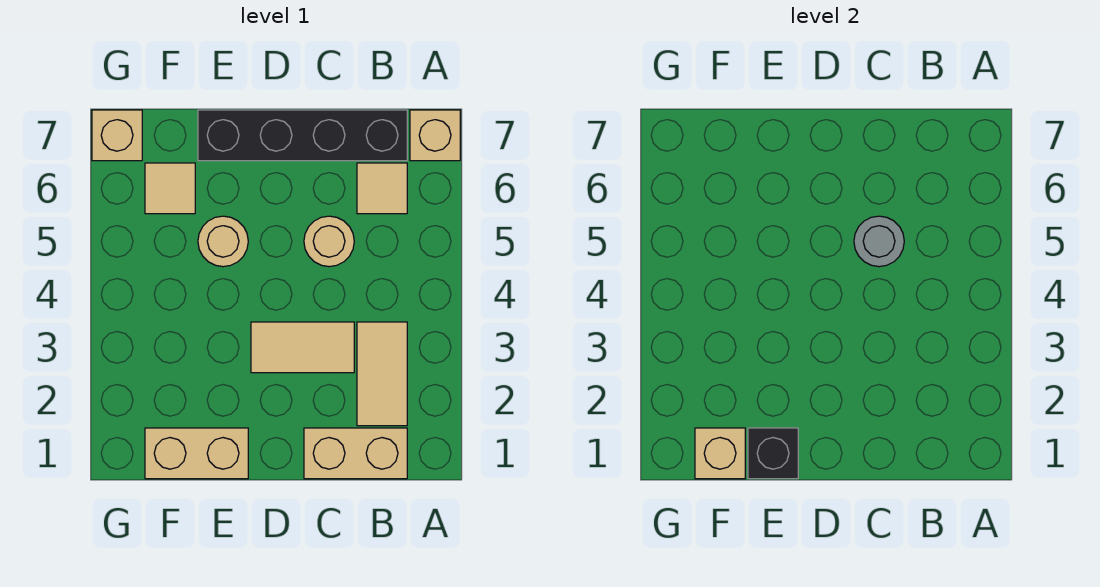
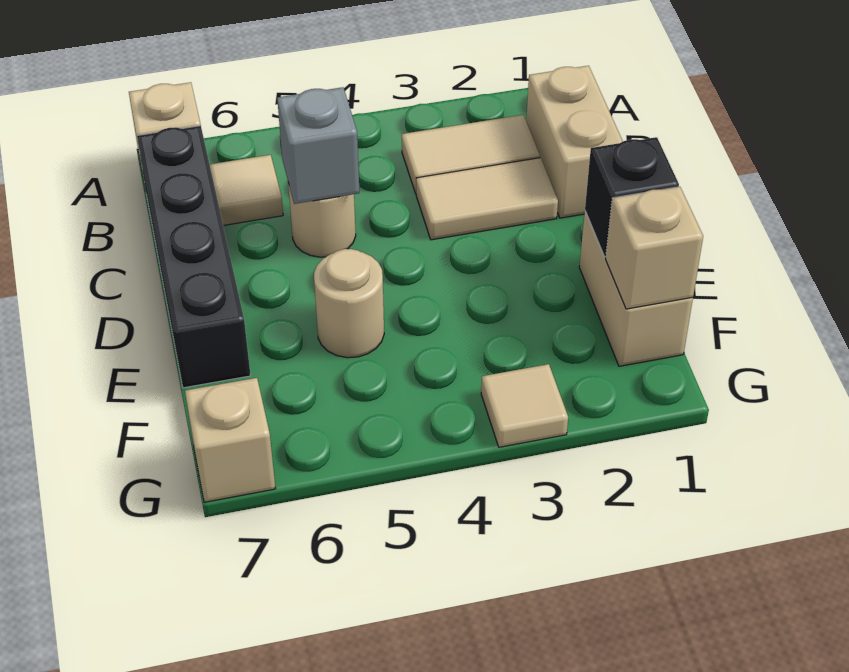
tan 1x2 tile [251,322,354,373] -> tan 1x2 tile turned to [416,158,558,240]
grey 1x1 round brick [854,216,904,267] -> grey 1x1 brick [277,87,360,204]
tan 1x1 tile [145,163,195,214] -> tan 1x1 tile moved to [481,364,568,447]

